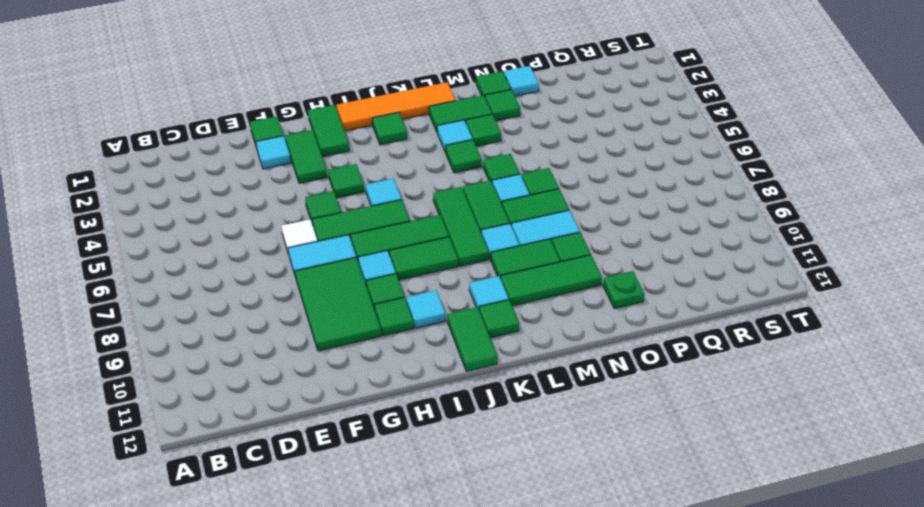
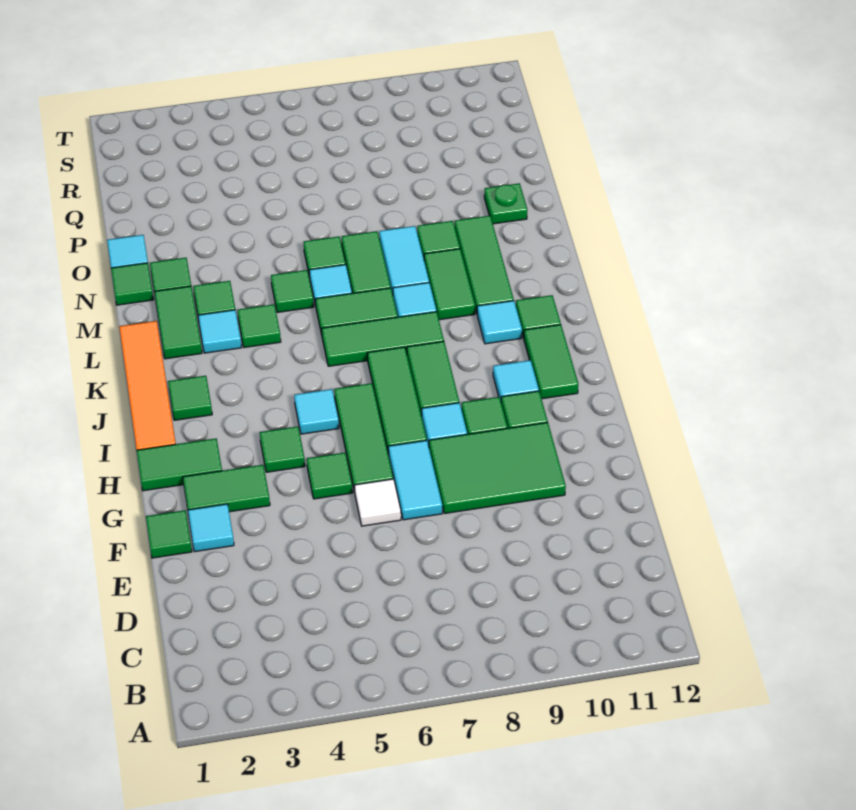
green 1x2 tile [447,307,497,371] -> green 1x2 tile turned to [524,325,578,399]

